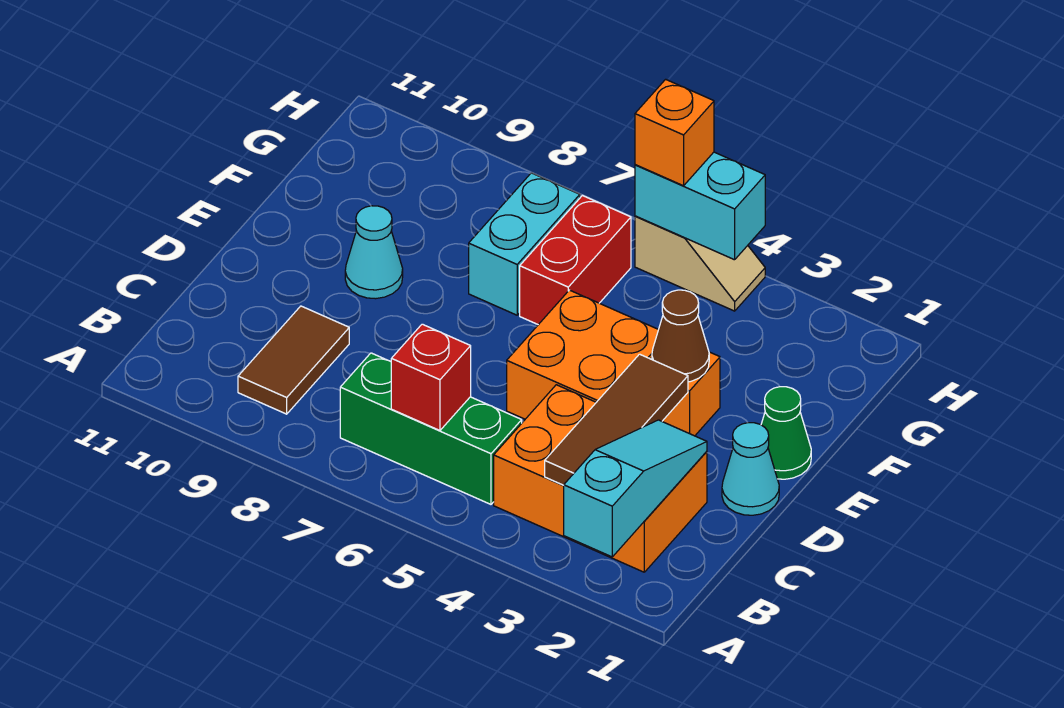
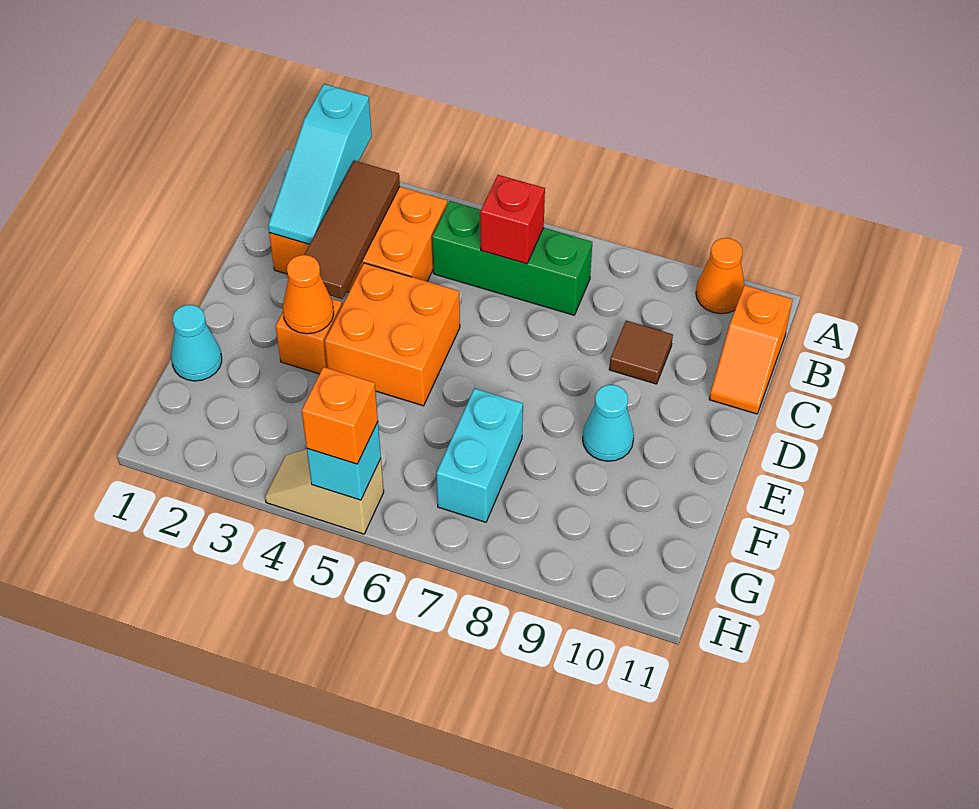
none -> orange 1x1 cone [696,238,745,314]
brown 1x2 tile [238,306,349,414] -> brown 1x1 tile [609,321,673,384]
none -> orange 1x2 slope [709,285,793,414]
cyan 1x1 cone [722,423,779,515] -> cyan 1x1 cone moved to [171,305,222,381]
green 1x1 cone [761,387,811,479] -> none
brown 1x1 cone [652,290,709,382] -> orange 1x1 cone [283,255,334,334]
red 1x2 brick [520,196,631,325] -> none
cyan 1x2 brick [635,152,765,260] -> cyan 1x1 brick [307,422,381,500]

